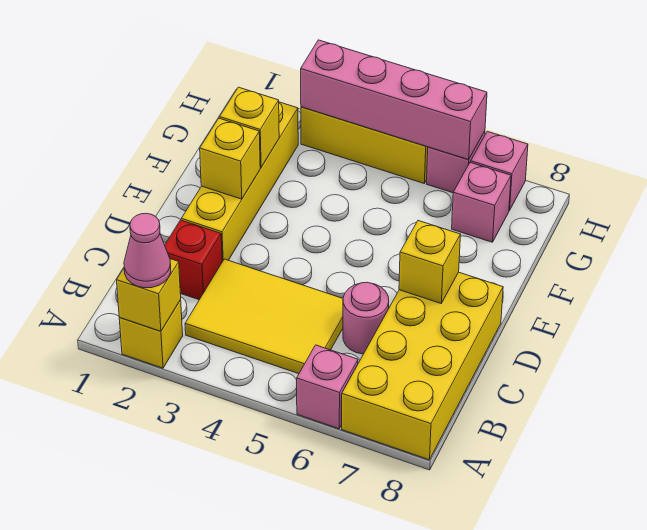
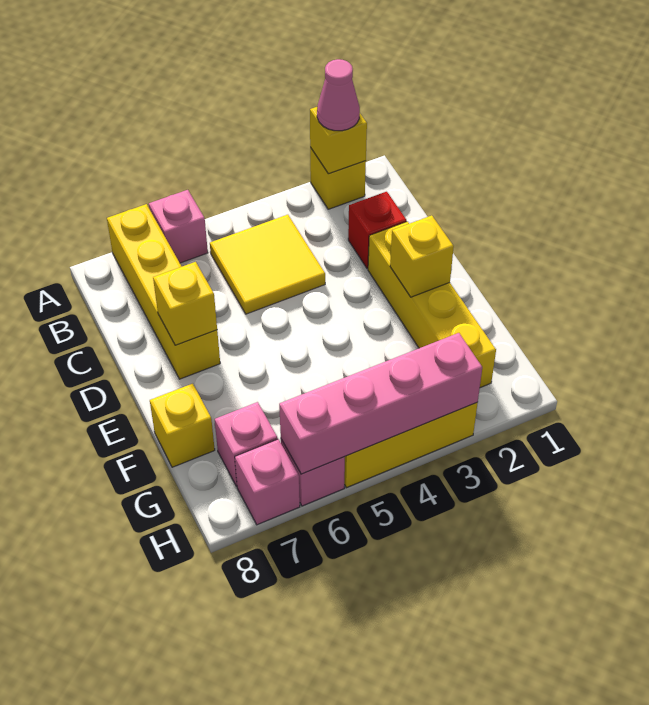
yellow 2x4 brick [342,272,503,460] -> yellow 1x4 brick [107,204,220,379]
yellow 2x3 tile [185,259,343,374] -> yellow 2x2 tile [210,215,325,314]
pink 1x1 round brick [343,282,389,354] -> none
yellow 1x1 brick [220,87,279,167] -> yellow 1x1 brick moved to [150,384,215,467]

